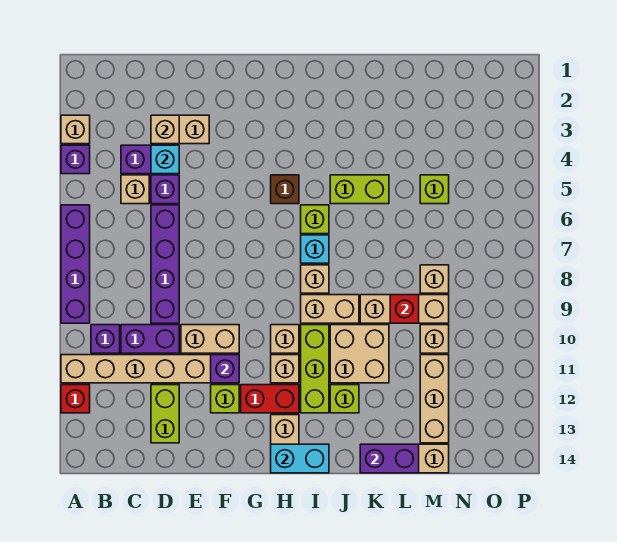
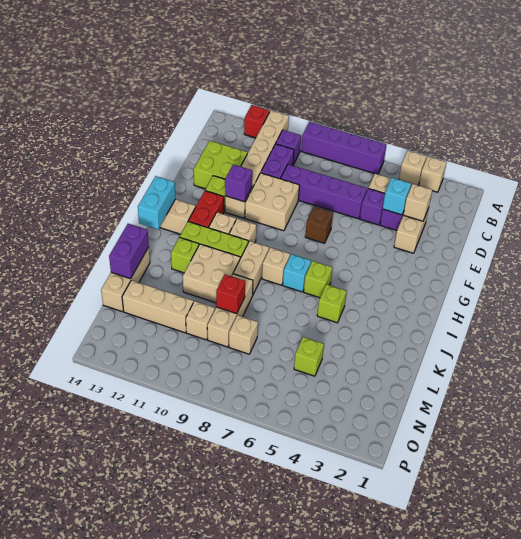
purple 1x1 brick [61,145,90,174] -> tan 1x1 brick [399,151,426,185]
lime 1x2 brick [151,385,179,443] -> lime 2x2 brick [194,141,247,189]
tan 1x2 brick [181,325,239,353] -> tan 2x2 brick [245,173,299,231]
brown 1x1 brick [271,175,299,204] -> brown 1x1 brick moved to [305,207,333,243]
lime 1x2 brick [330,175,389,204] -> lime 1x1 brick [317,284,346,323]

